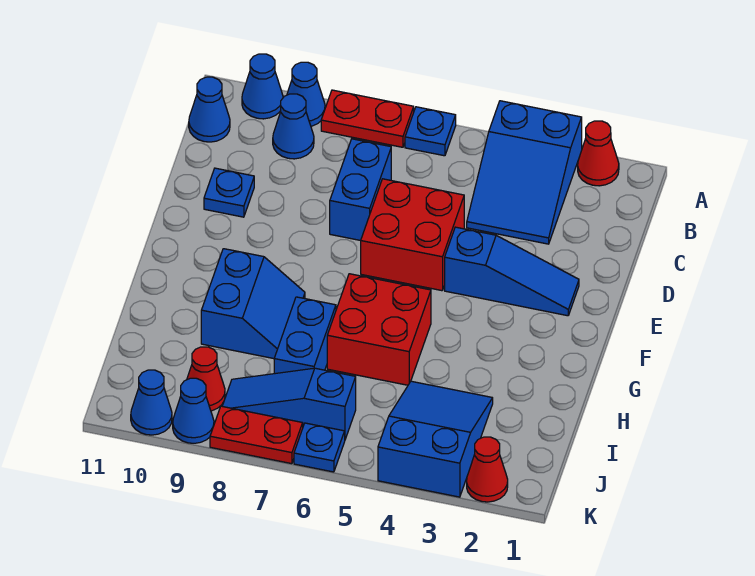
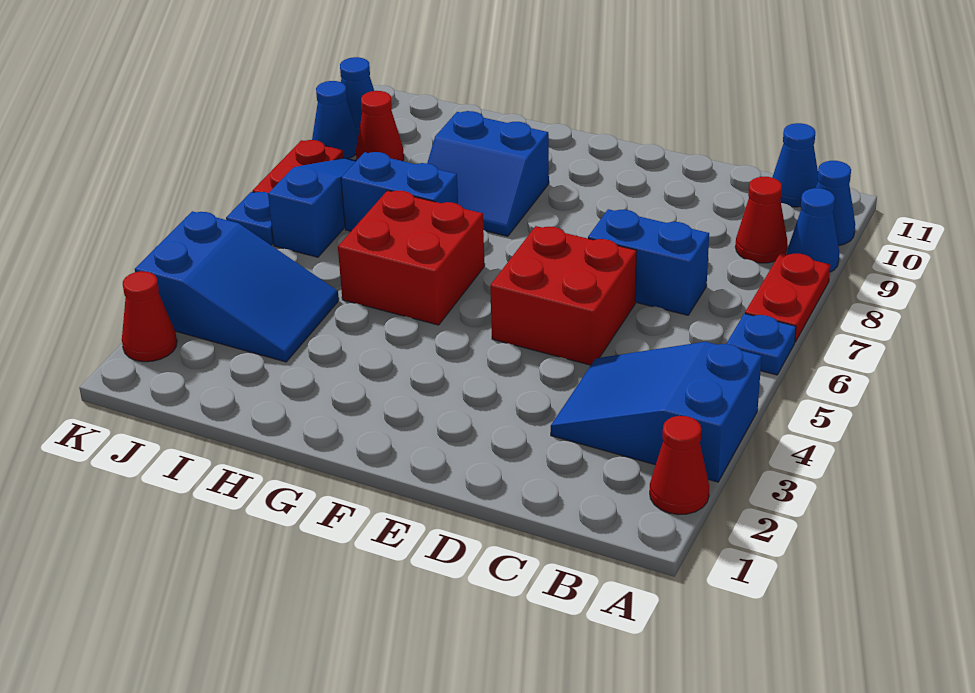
blue 1x1 cone [273,94,314,159] -> red 1x1 cone [735,177,787,263]
blue 1x1 plate [204,168,254,217] -> none
blue 1x3 slope [445,227,579,316] -> none

